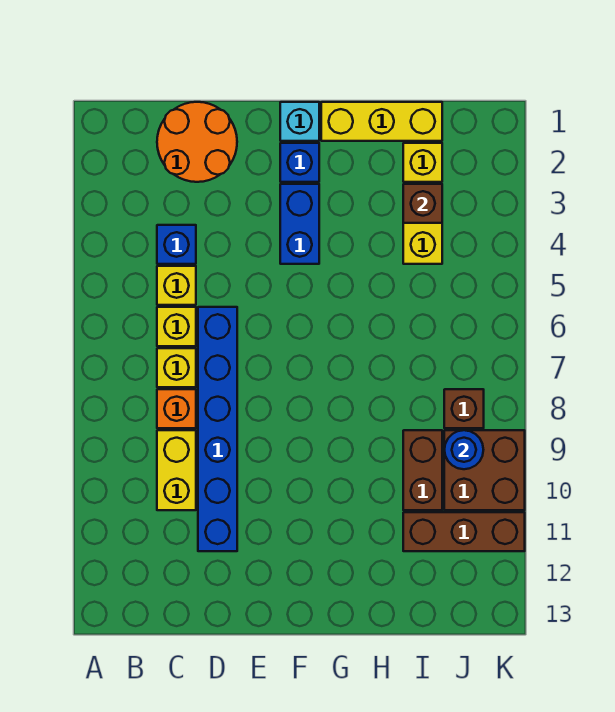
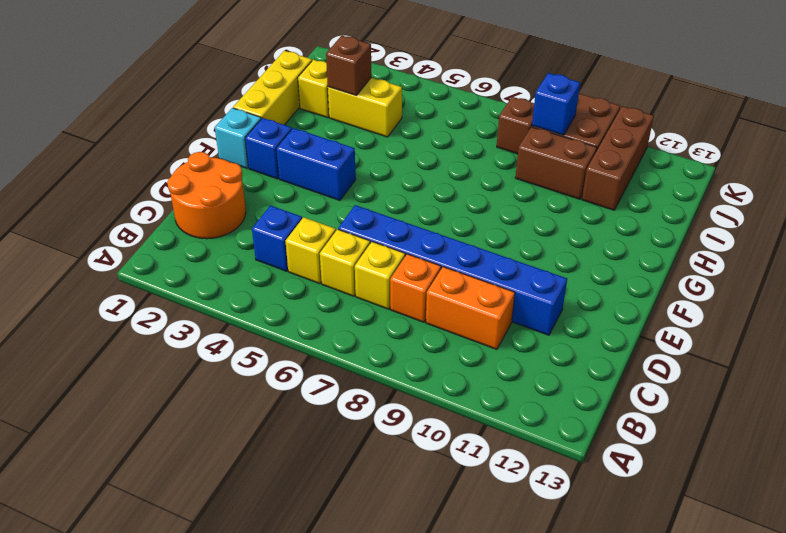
yellow 1x2 brick [157,430,196,510] -> orange 1x2 brick [426,267,515,349]
blue 1x1 round brick [444,430,483,469] -> blue 1x1 brick [532,73,580,135]

